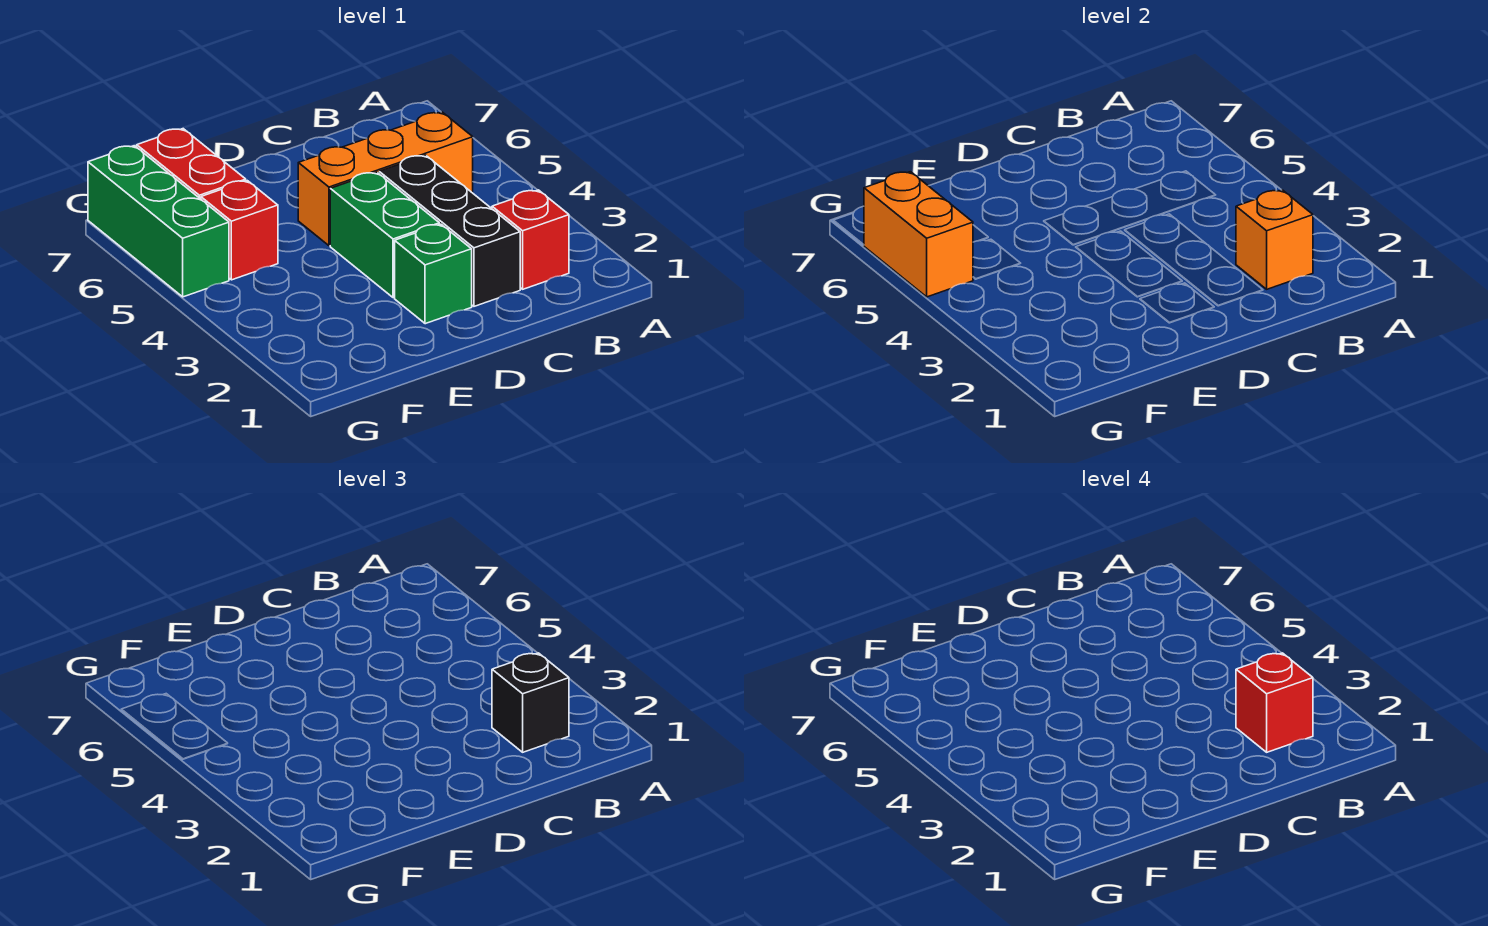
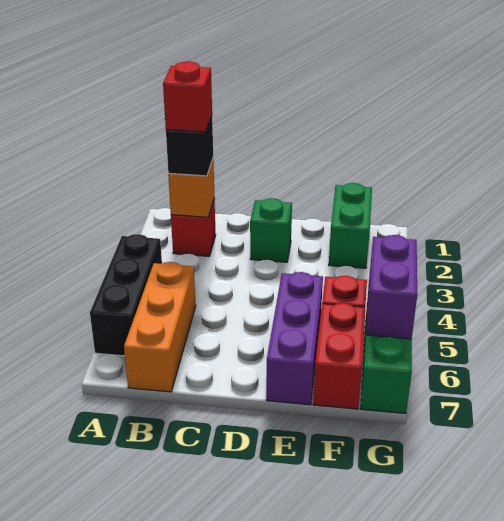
orange 1x3 brick [298,112,473,246] -> orange 1x3 brick turned to [124,262,196,392]
black 1x3 brick [379,155,520,306] -> black 1x3 brick moved to [90,234,162,356]
green 1x2 brick [330,172,439,298] -> green 1x2 brick moved to [329,183,372,268]
none -> purple 1x3 brick [266,272,323,405]
orange 1x2 brick [864,172,973,297] -> purple 1x2 brick [366,235,417,339]

